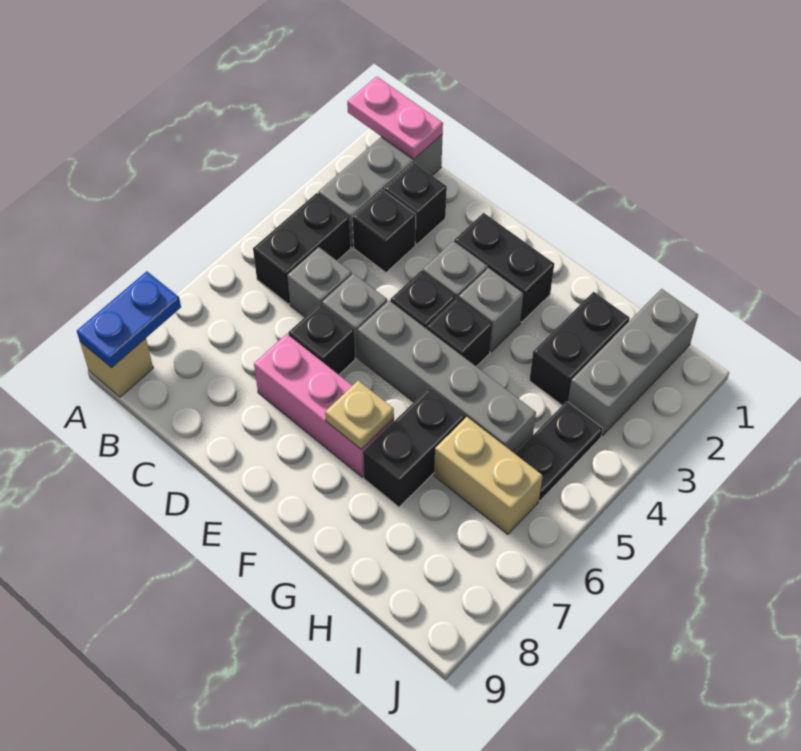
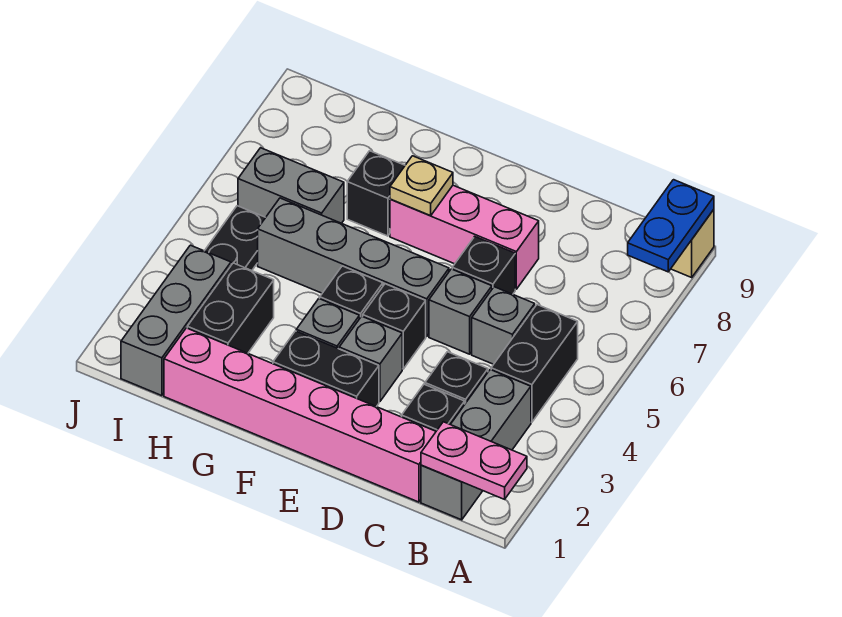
none -> pink 1x6 brick [164,328,436,502]
black 1x2 brick [363,388,465,507] -> black 1x1 brick [347,151,405,236]
tan 1x2 brick [434,417,543,534] -> grey 1x2 brick [238,148,344,223]

